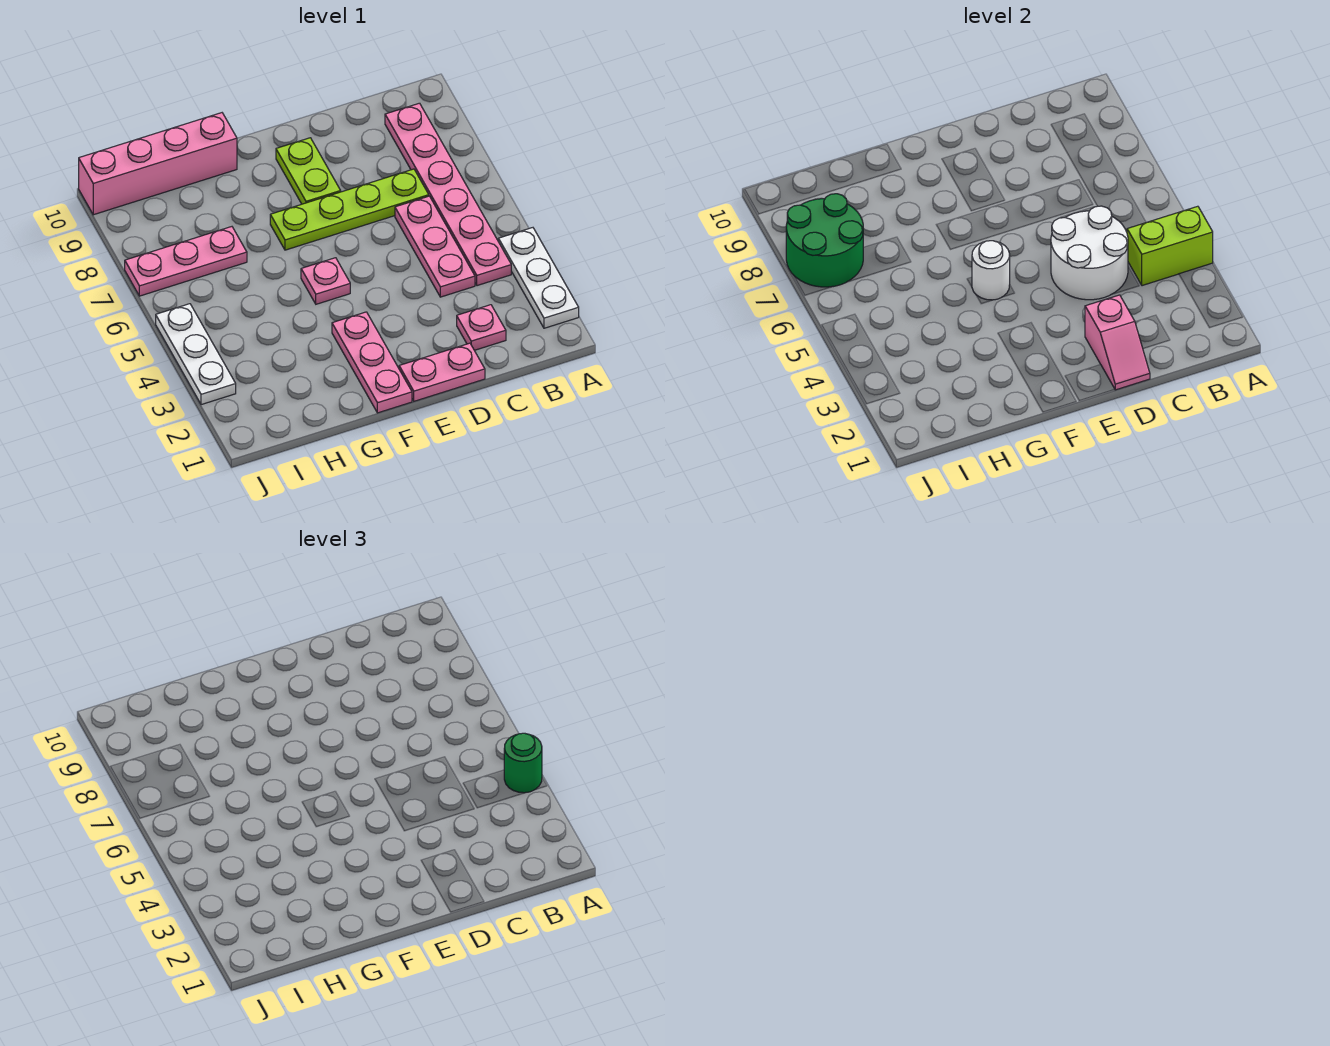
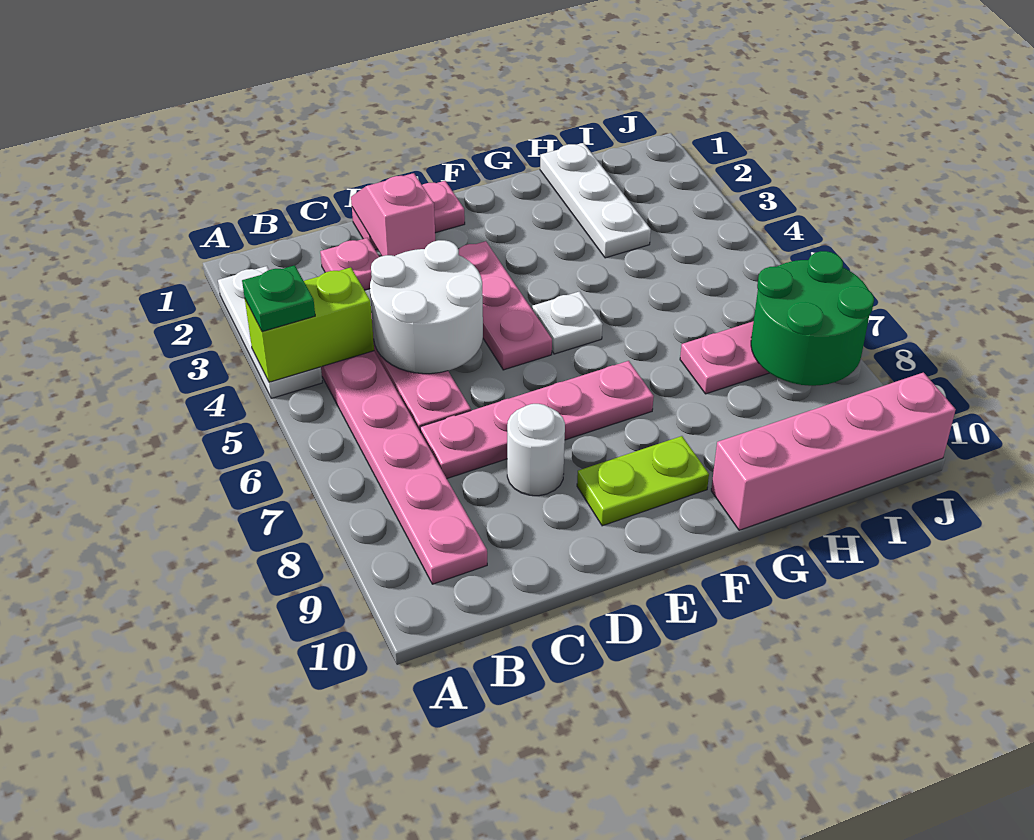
green 1x1 round brick [504,733,542,793] -> green 1x1 plate [242,265,315,332]
lime 1x4 plate [270,169,429,250] -> pink 1x4 plate [420,361,654,478]
lime 1x2 plate [276,138,341,204] -> lime 1x2 plate turned to [577,436,709,526]
pink 1x3 plate [332,312,412,413] -> pink 1x3 plate moved to [458,241,552,370]
pink 1x1 plate [301,258,350,304] -> white 1x1 plate [532,291,603,354]
white 1x1 round brick [972,241,1010,300] -> white 1x1 round brick moved to [507,404,565,496]
white 1x3 plate [156,304,236,405] -> white 1x3 plate moved to [540,143,651,258]

